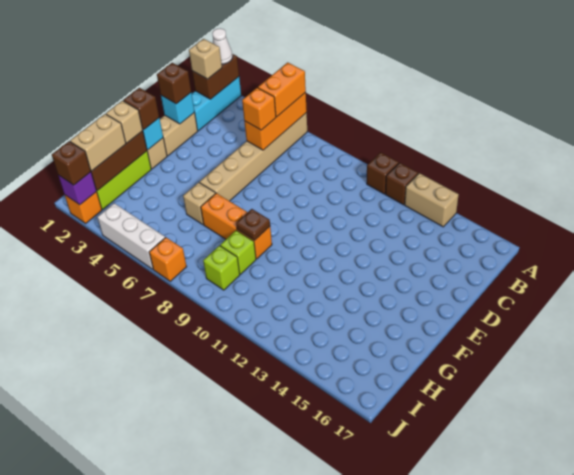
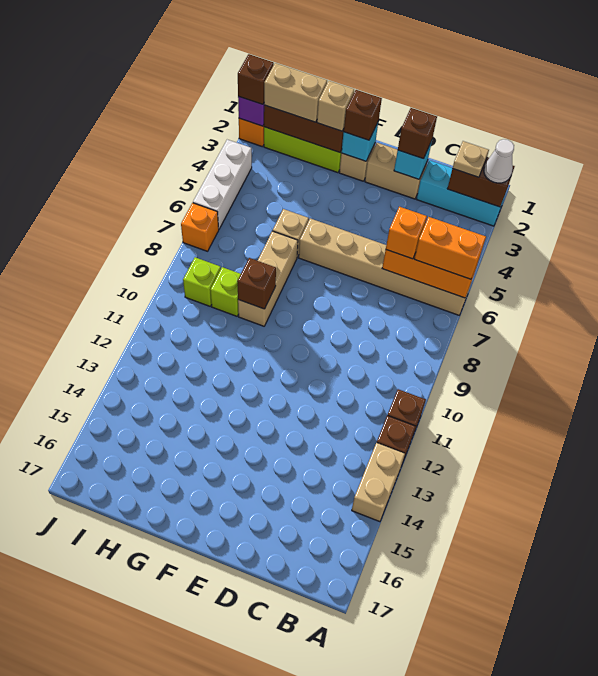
tan 1x1 brick [189,39,222,79] -> tan 1x1 plate [453,141,489,177]
orange 1x3 brick [201,193,272,259] -> tan 1x3 brick [238,231,298,326]
brown 1x1 plate [236,209,270,240] -> brown 1x1 brick [237,258,276,309]

